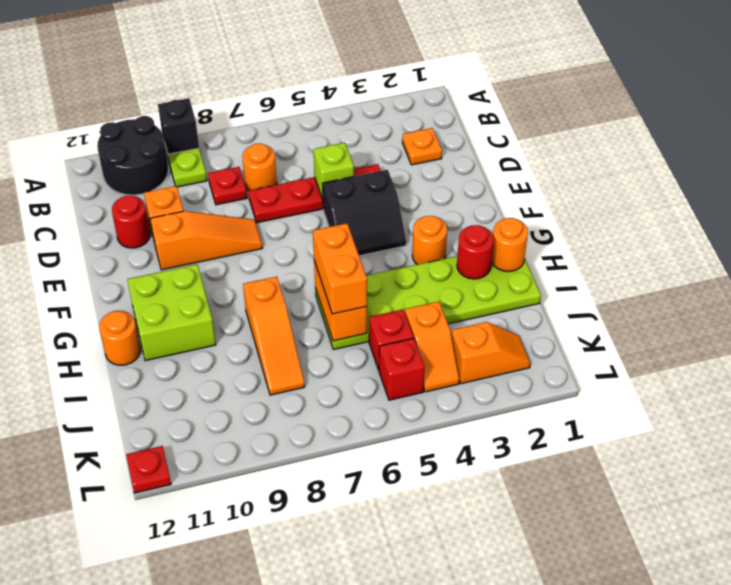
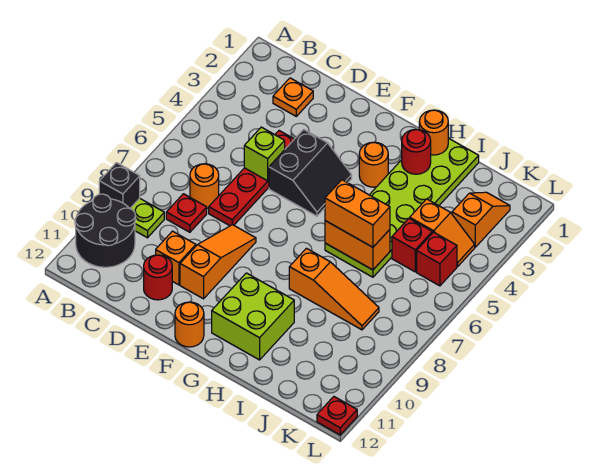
orange 1x1 round brick [99,311,140,365] -> orange 1x1 round brick moved to [175,302,204,347]

